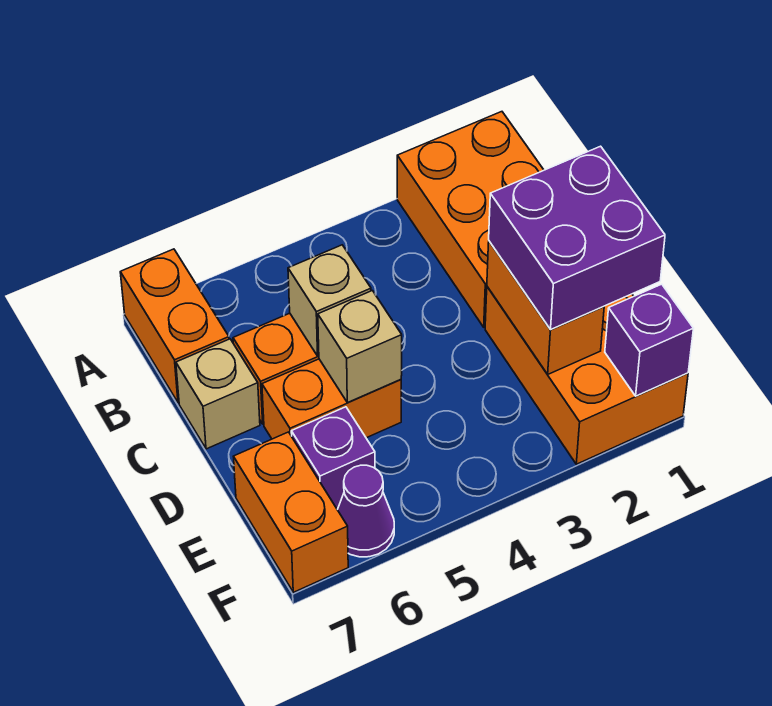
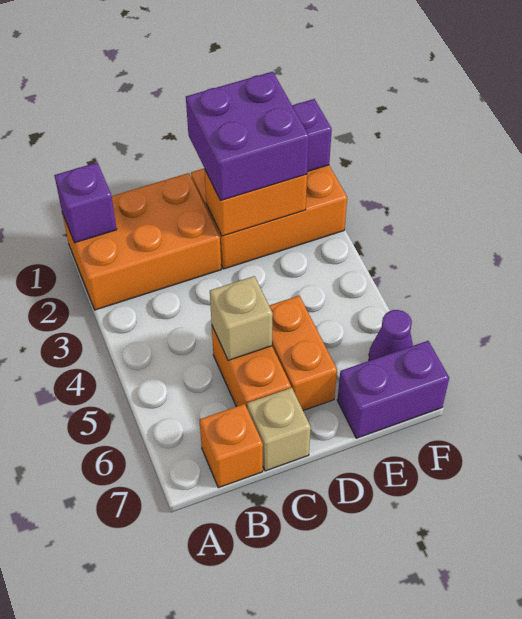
orange 1x2 brick [120,249,229,403] -> orange 1x1 brick [199,404,263,488]
tan 1x1 brick [318,291,402,403] -> none
purple 1x1 brick [291,407,375,509] -> purple 1x1 brick moved to [54,163,117,243]
orange 1x2 brick [233,432,348,592] -> purple 1x2 brick [337,341,449,438]

